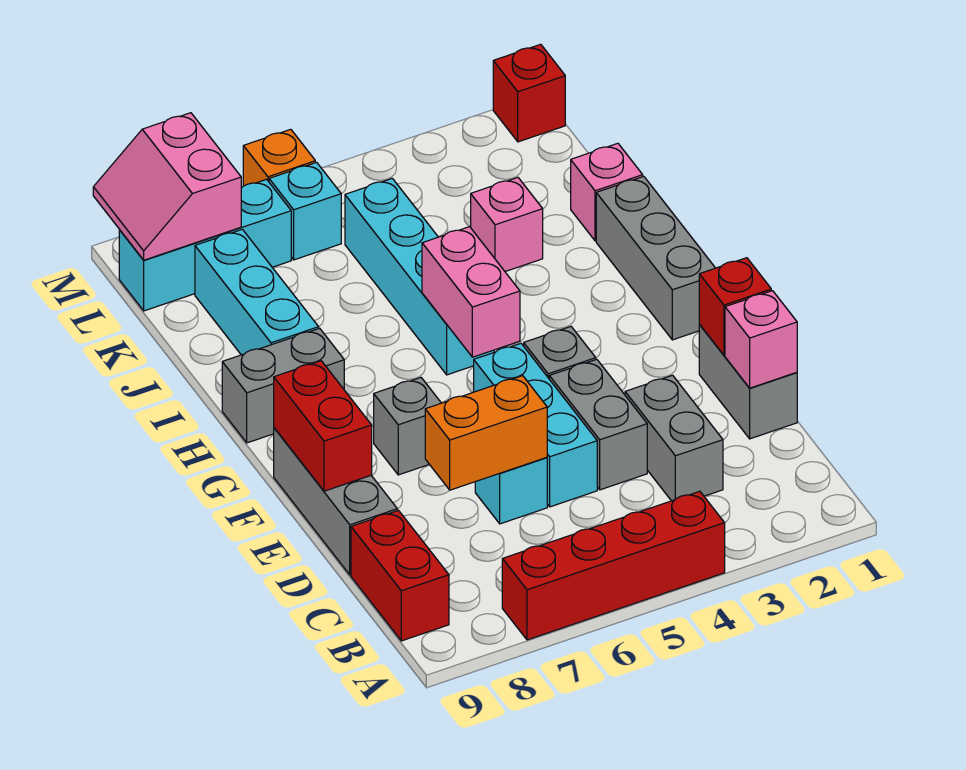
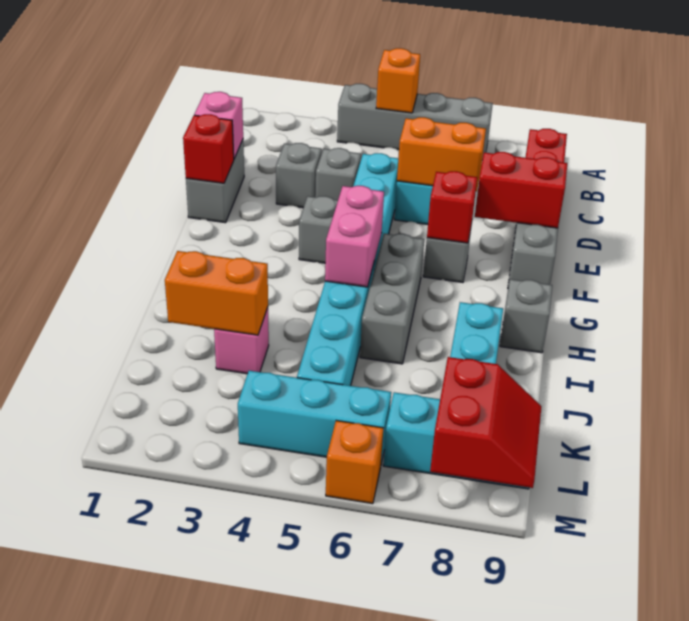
red 1x4 brick [502,491,725,640] -> grey 1x4 brick [337,84,493,160]
none -> orange 1x1 brick [376,48,420,113]
grey 1x2 brick [625,375,723,501] -> grey 1x1 brick [276,143,321,208]
grey 1x2 brick [549,359,647,490] -> grey 1x1 brick [315,148,361,200]
red 1x2 brick [274,361,372,491] -> red 1x2 brick turned to [475,152,567,228]
grey 1x3 brick [596,176,715,340] -> grey 1x3 brick moved to [360,233,424,364]
grey 1x2 brick [222,328,344,443] -> grey 1x1 brick [500,279,552,353]
pink 1x1 brick [571,143,643,241] -> none
none -> orange 1x2 brick [165,251,268,335]
cyan 1x1 brick [269,162,341,260] -> cyan 1x3 brick [238,371,391,463]
pink 2x2 slope [93,113,241,260] -> red 2x2 slope [430,357,541,488]
red 1x1 brick [493,44,565,142] -> red 1x1 brick moved to [427,171,477,243]

